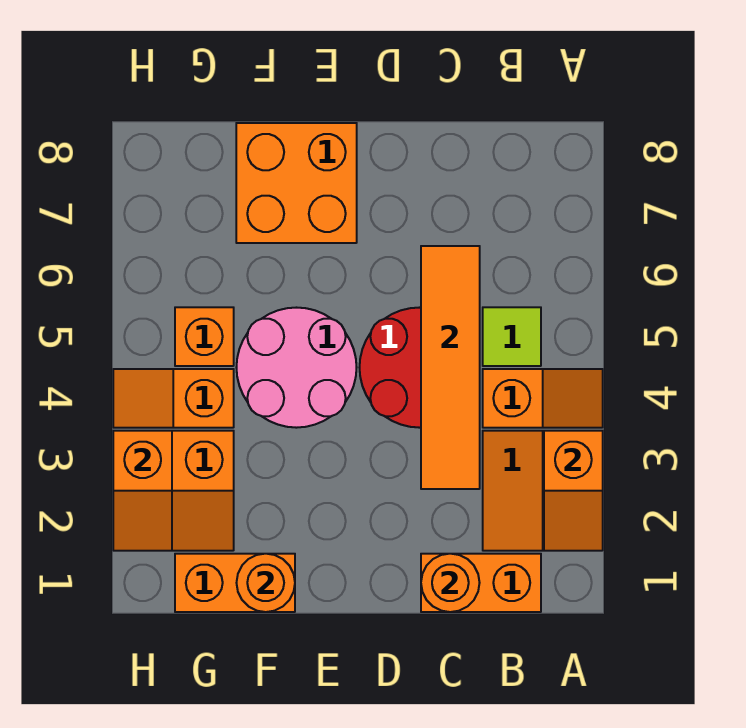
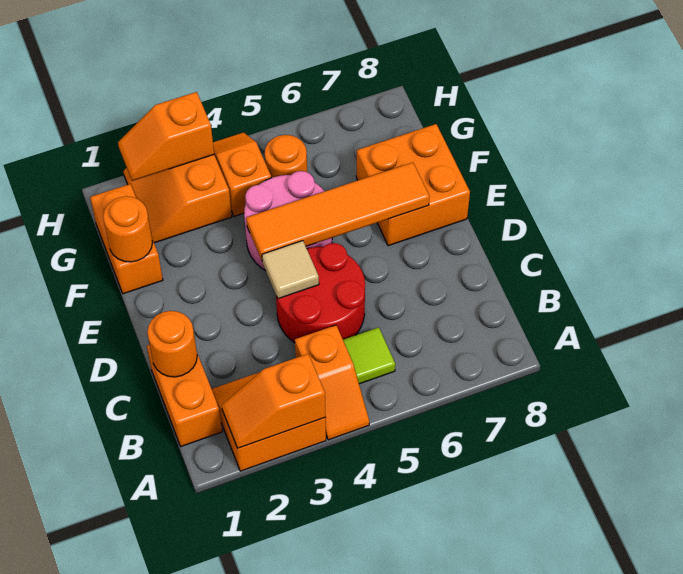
orange 1x4 tile [421,246,480,489] -> orange 1x4 tile moved to [246,162,430,260]
none -> tan 1x1 tile [262,241,319,299]
orange 1x1 brick [175,307,234,366] -> orange 1x1 round brick [265,135,307,178]

